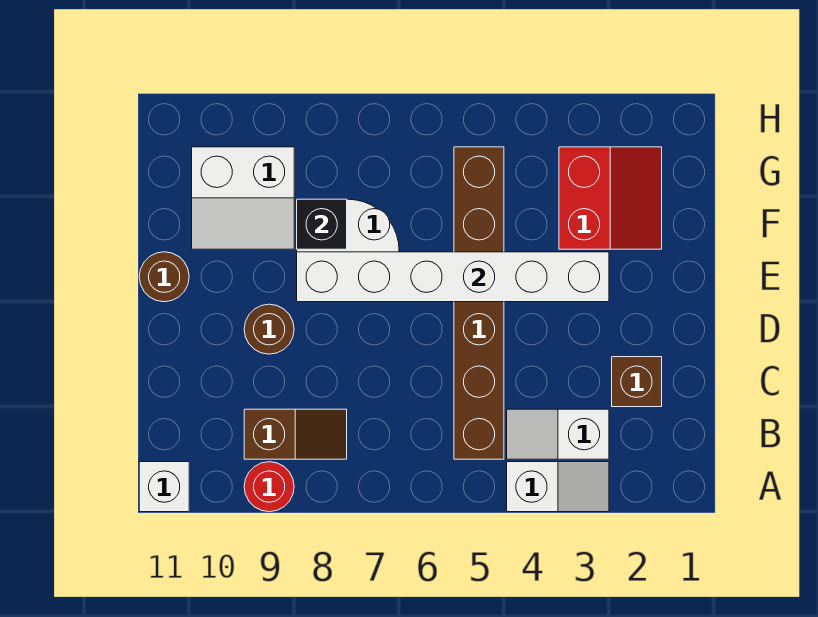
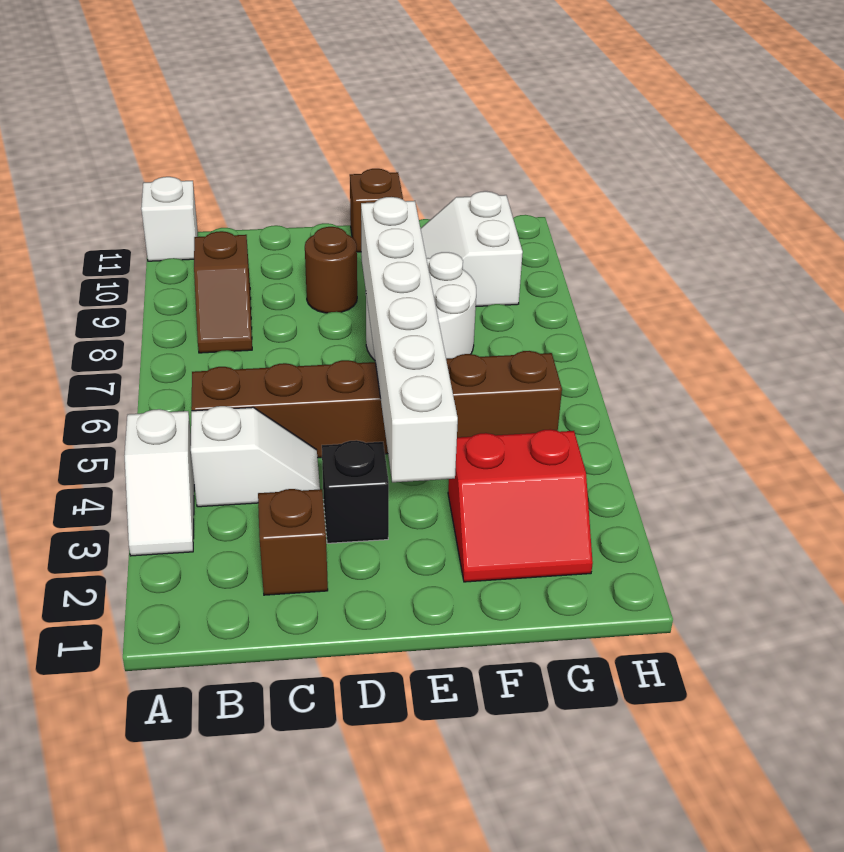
red 1x1 round brick [244,462,294,512] -> none
white 1x2 slope [507,409,609,459] -> white 1x2 slope turned to [191,406,320,507]
brown 1x1 round brick [139,252,189,302] -> brown 1x1 brick [350,169,403,252]
black 1x1 brick [297,199,347,249] -> black 1x1 brick moved to [322,440,389,543]

